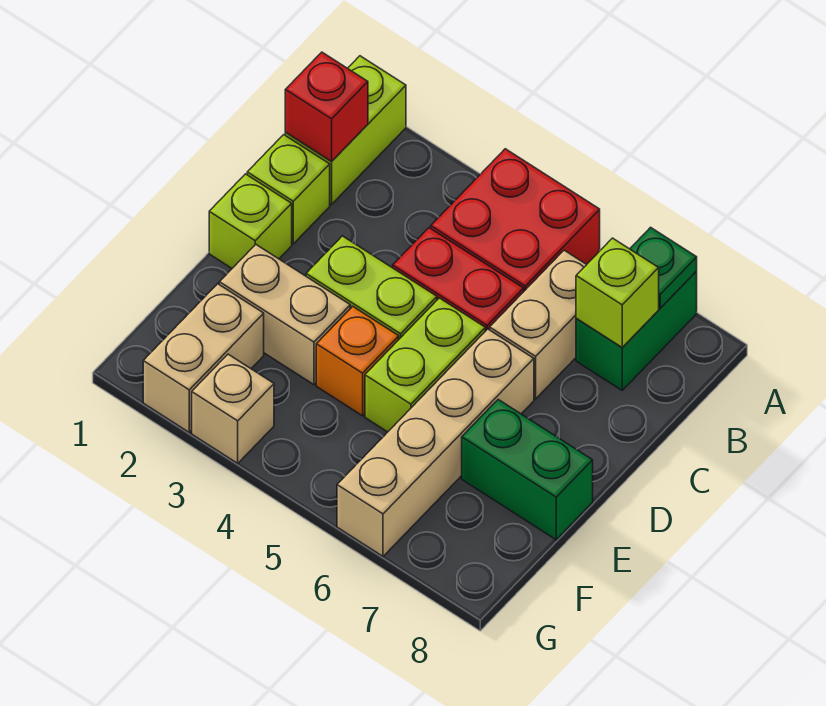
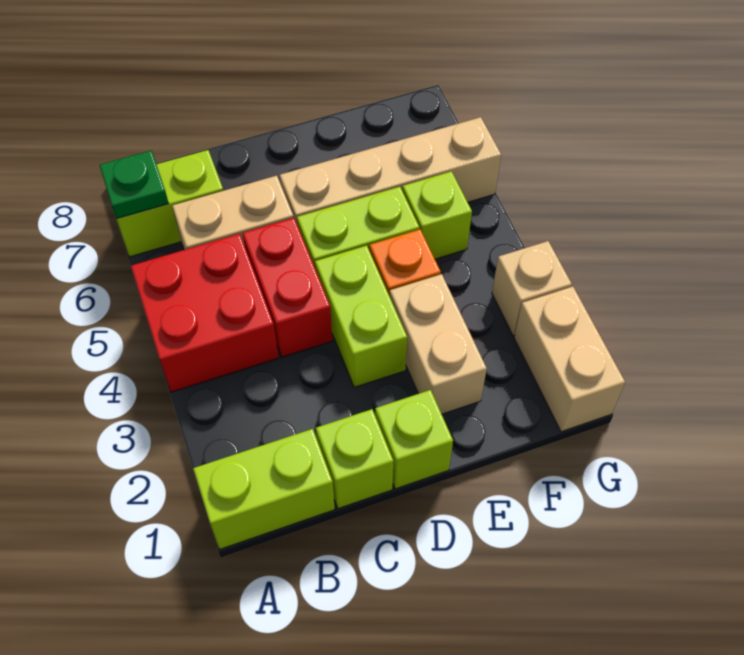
green 1x2 brick [576,271,697,390] -> lime 1x2 brick [116,150,223,257]
red 1x1 brick [285,52,368,162] -> none
lime 1x1 brick [576,238,659,347] -> lime 1x1 brick moved to [402,171,472,259]
green 1x2 brick [462,400,593,540] -> none
tan 1x2 brick [143,284,264,432] -> tan 1x2 brick turned to [514,287,625,432]

